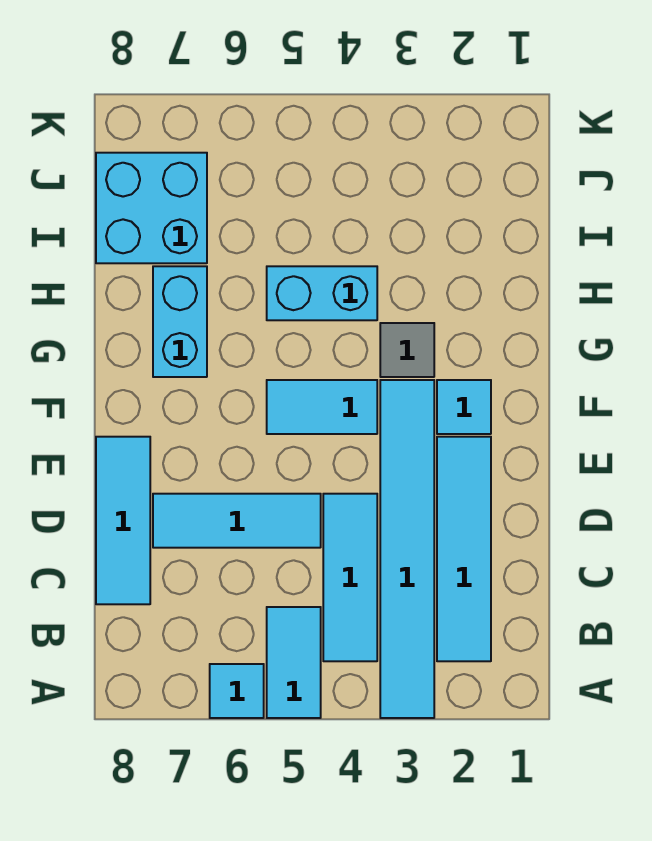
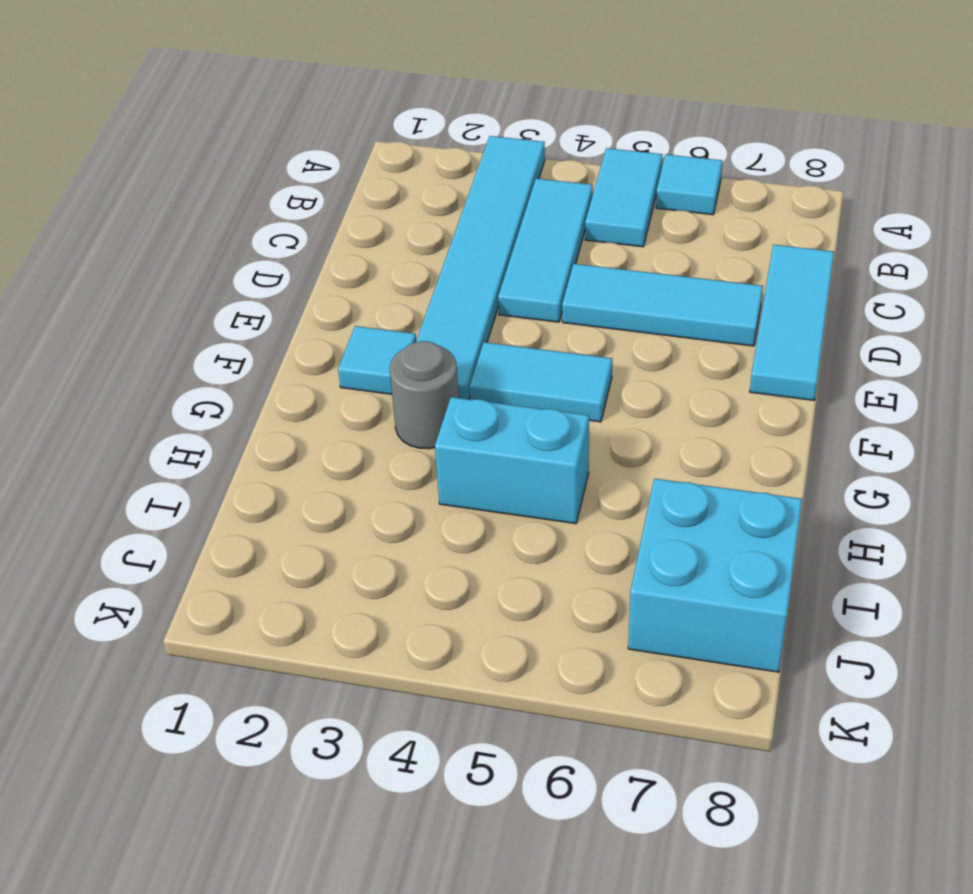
cyan 1x4 tile [437,437,491,661] -> none
grey 1x1 tile [380,323,434,377] -> grey 1x1 round brick [390,341,459,449]
cyan 1x2 brick [153,266,207,377] -> none

